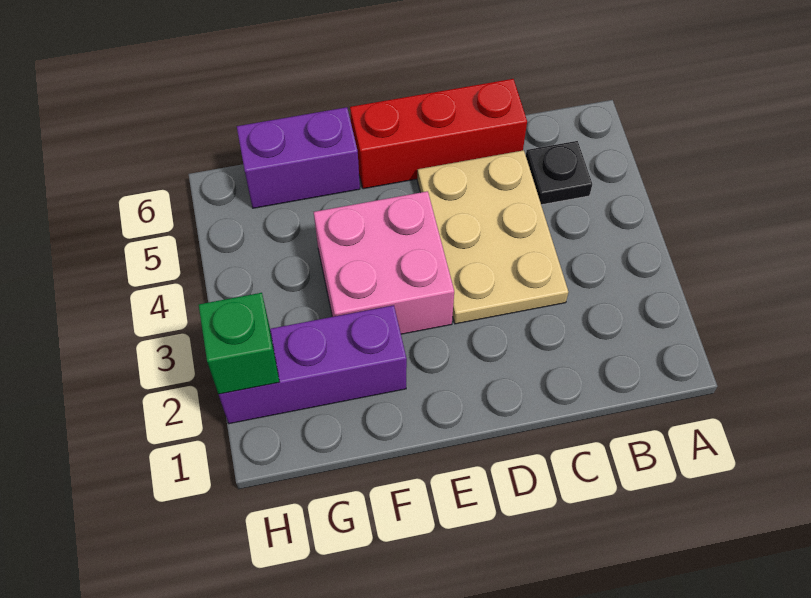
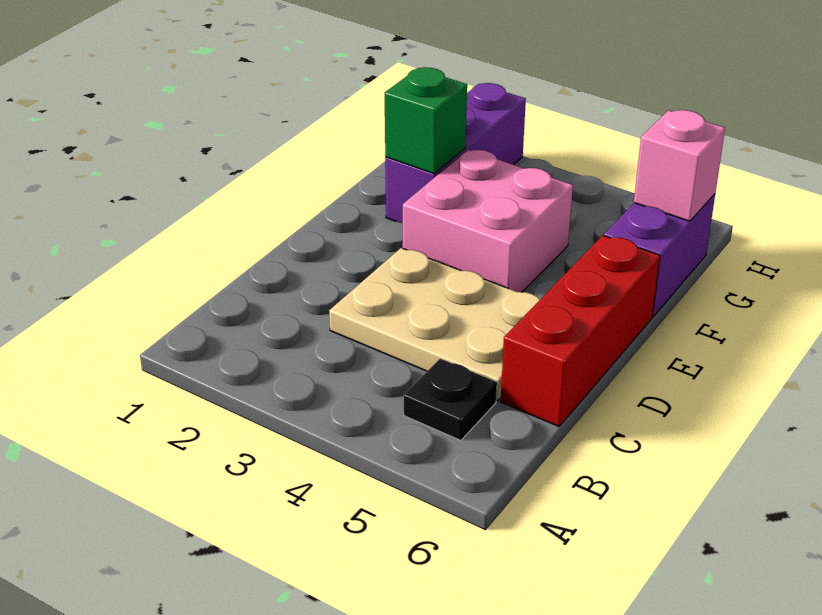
none -> pink 1x1 brick [634,110,725,221]
green 1x1 brick [199,293,279,394] -> green 1x1 brick moved to [385,67,467,174]

